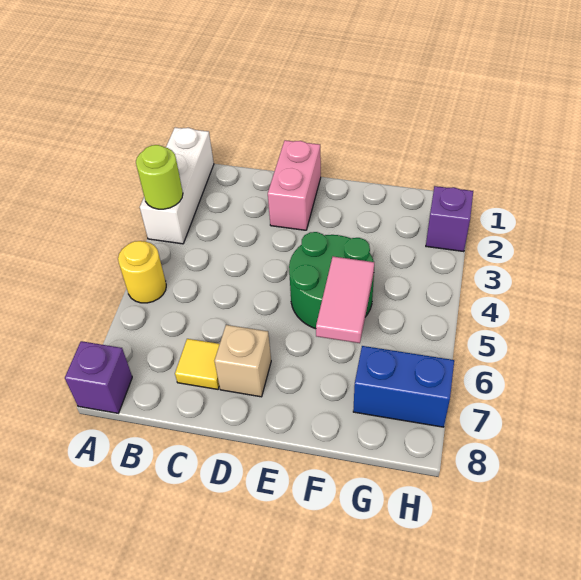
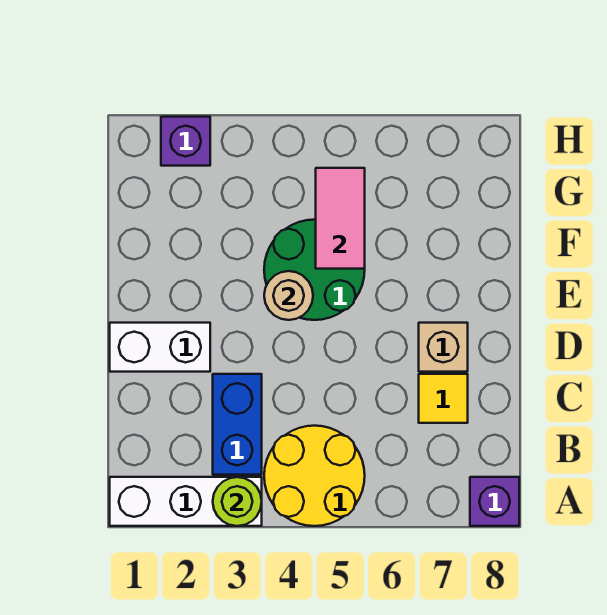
yellow 1x1 round brick [118,241,166,303] -> yellow 2x2 round brick [264,426,365,526]
pink 1x2 brick [268,140,321,230] -> white 1x2 brick [110,323,210,372]
none -> tan 1x1 round brick [264,271,313,320]
pink 1x2 tile [316,257,374,343] -> pink 1x2 tile turned to [316,168,365,269]
blue 1x2 brick [353,346,454,427] -> blue 1x2 brick moved to [213,374,262,475]

